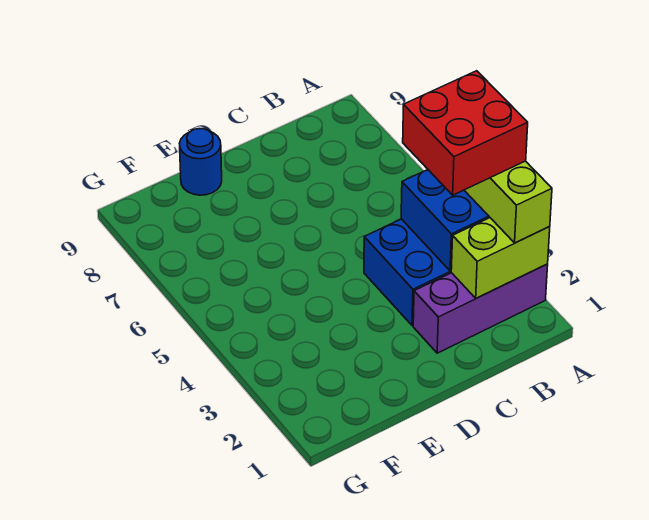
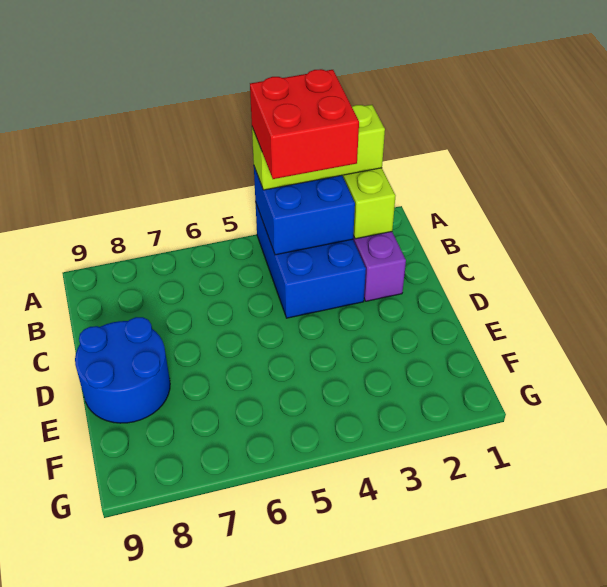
blue 1x1 round brick [180,129,222,195] -> blue 2x2 round brick [75,317,170,423]

